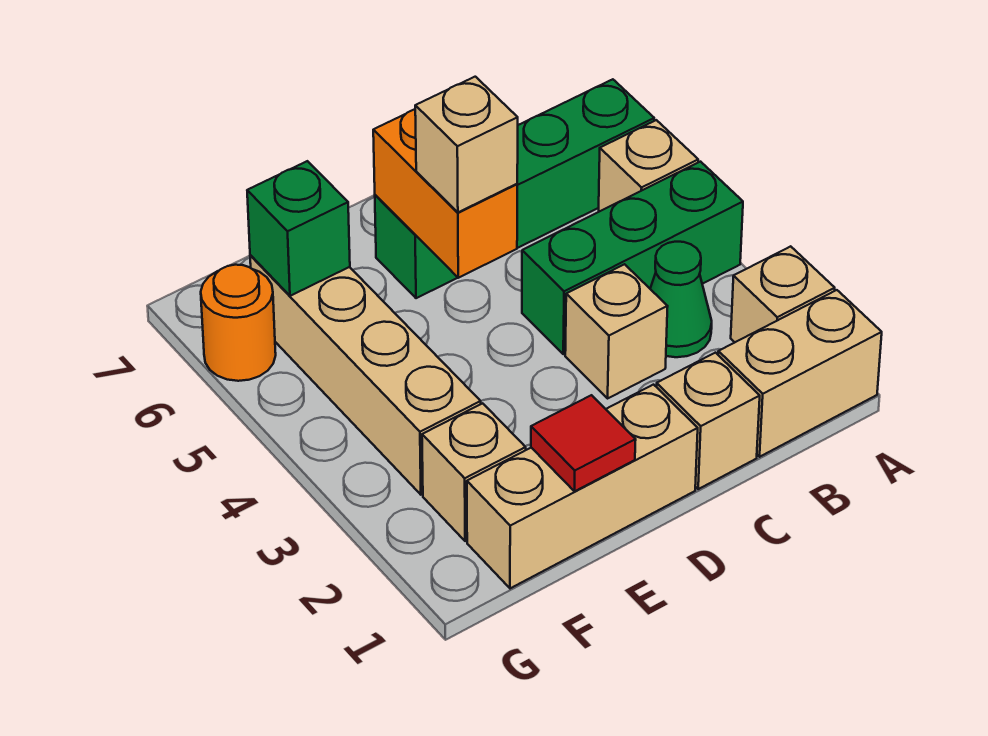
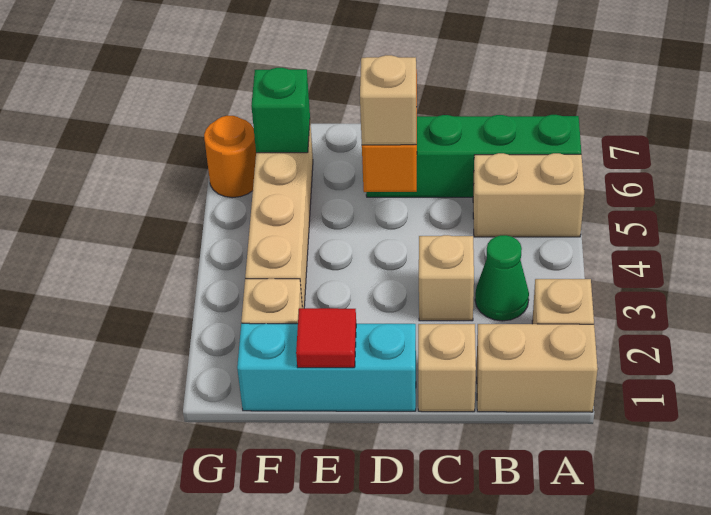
green 1x3 brick [522,162,743,354] -> none
tan 1x1 brick [599,120,698,212] -> tan 1x2 brick [473,153,584,237]
tan 1x3 brick [467,385,698,588] -> cyan 1x3 brick [237,323,416,411]

